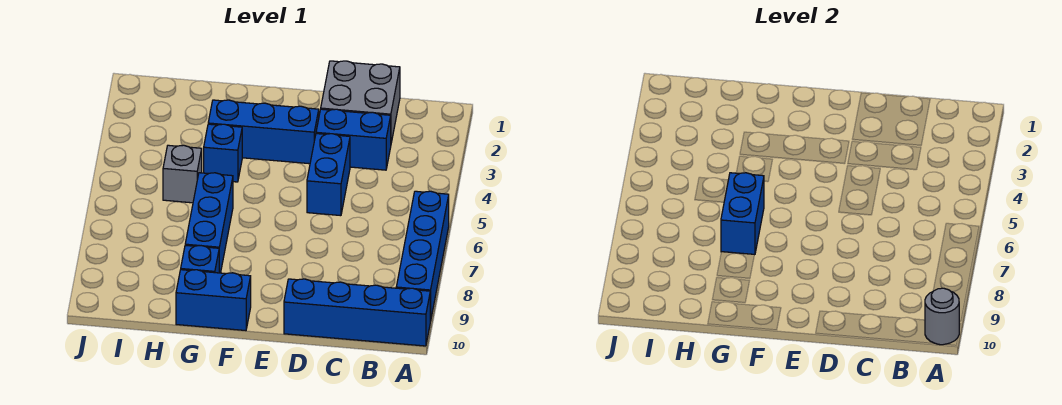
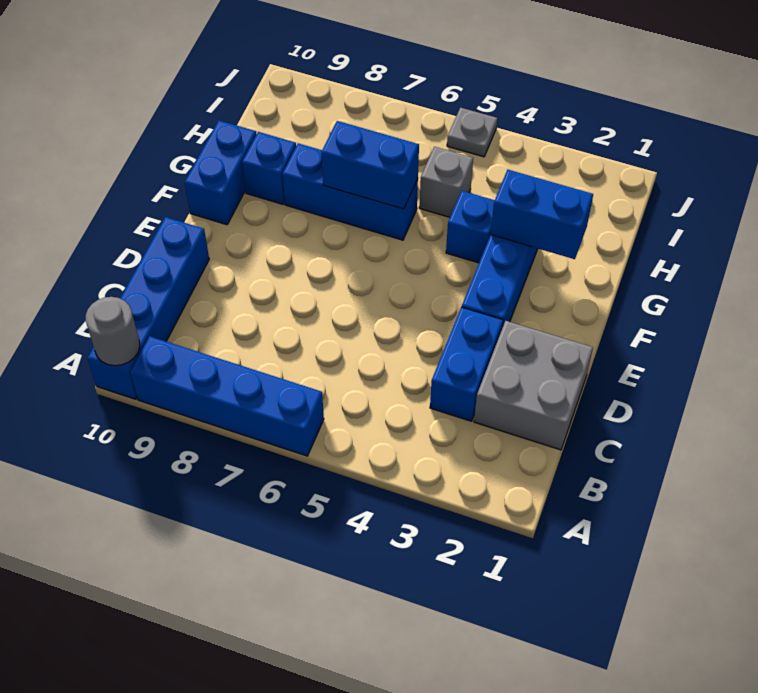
blue 1x2 brick [307,134,350,216] -> blue 1x2 brick moved to [491,170,593,259]
none -> grey 1x1 plate [447,108,497,157]

